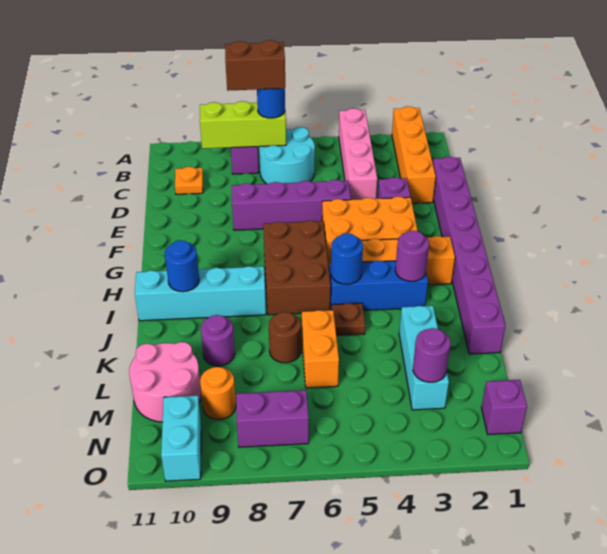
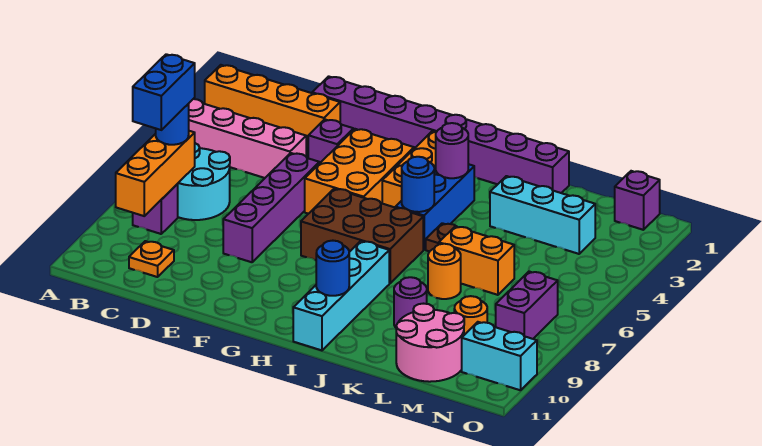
lime 1x3 brick [200,101,286,149] -> orange 1x3 brick [116,131,195,216]
brown 1x2 brick [225,40,285,91] -> blue 1x2 brick [133,54,195,130]
brown 1x1 round brick [269,312,301,363] -> orange 1x1 round brick [428,244,461,299]
purple 1x1 round brick [413,328,450,382] -> none

